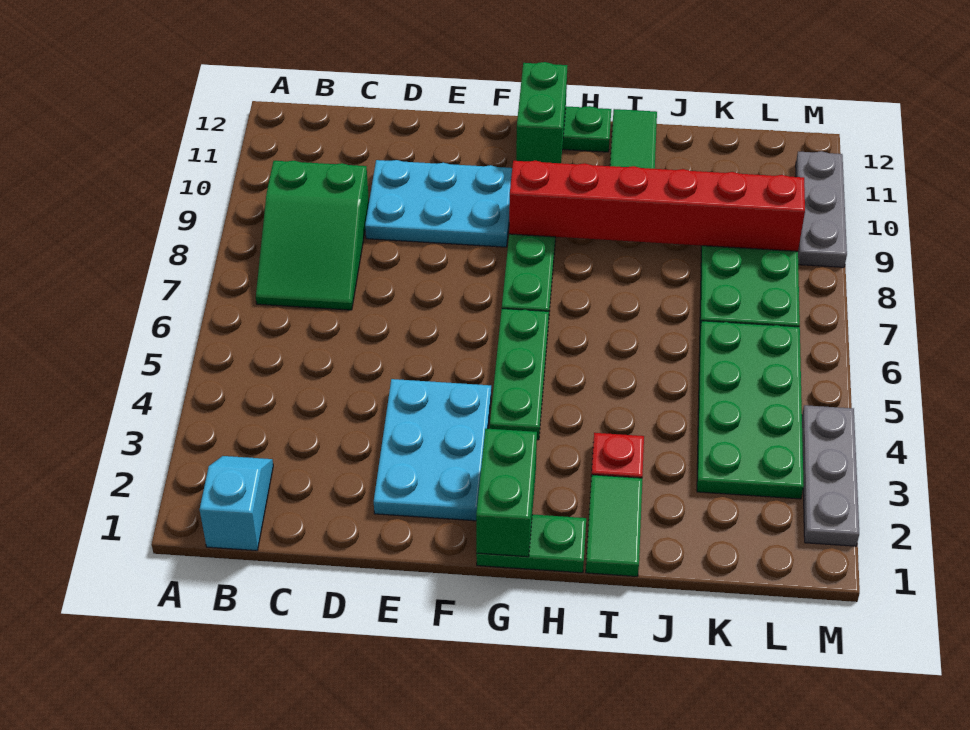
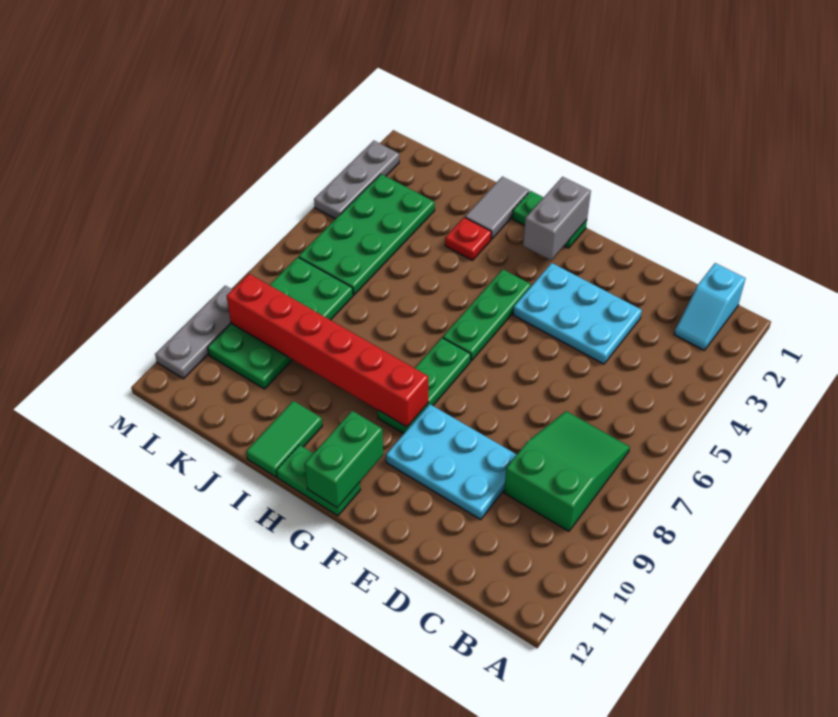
cyan 2x3 plate [374,379,491,521] -> cyan 2x3 plate turned to [513,263,642,364]
green 1x2 brick [476,429,537,557] -> grey 1x2 brick [523,177,591,260]
green 1x2 tile [586,475,642,576] -> grey 1x2 tile [465,177,529,239]

